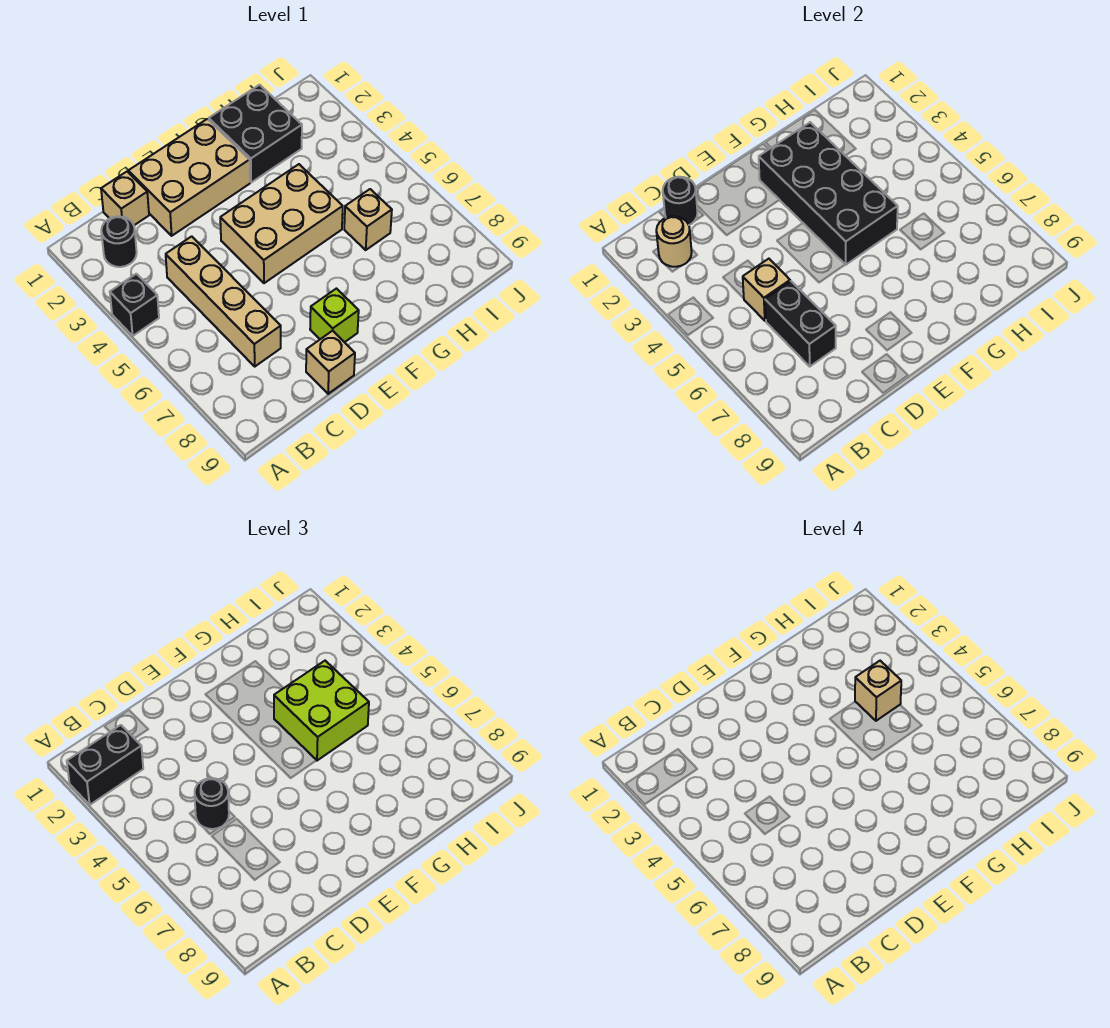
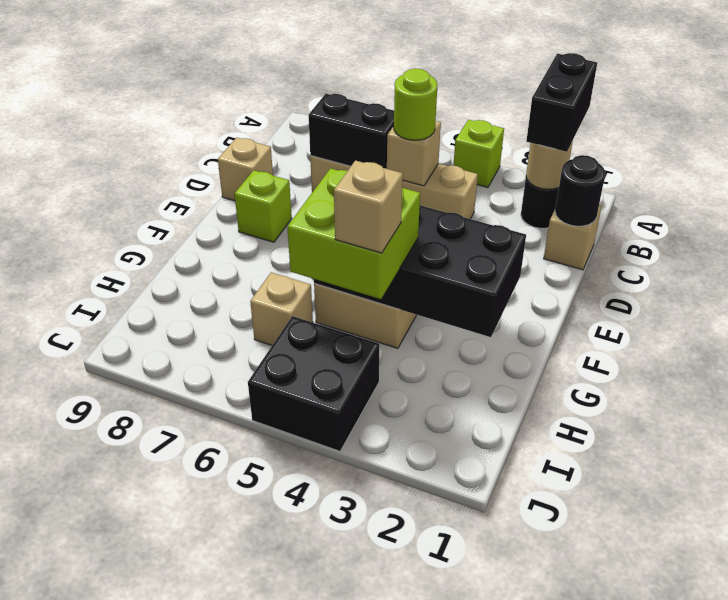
black 1x1 brick [110,274,159,336] -> lime 1x1 brick [453,120,504,188]
black 1x1 round brick [195,778,229,829] -> lime 1x1 round brick [394,69,437,140]
tan 2x3 brick [128,119,250,236] -> none
black 2x2 brick [209,85,302,182] -> black 2x2 brick moved to [248,316,379,451]

